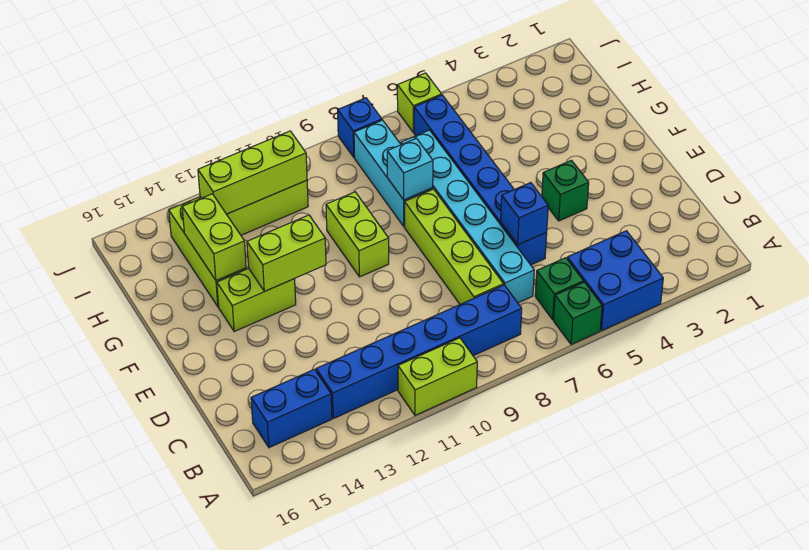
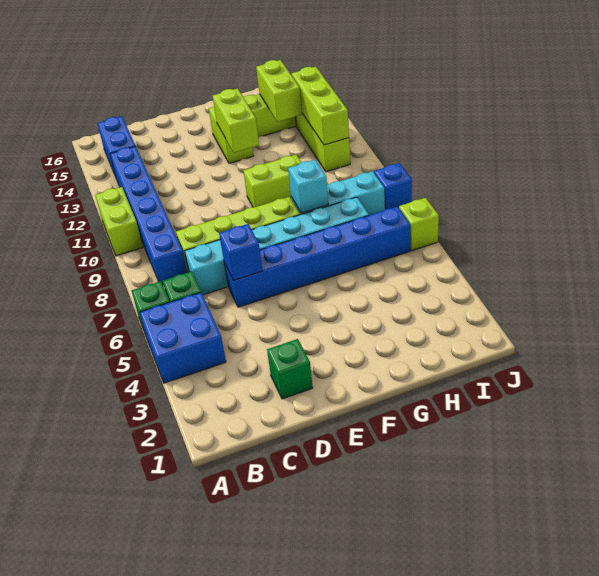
green 1x1 brick [542,160,589,221] -> green 1x1 brick moved to [267,339,313,399]
lime 1x2 brick [182,194,246,281] -> lime 1x2 brick turned to [256,60,302,122]

